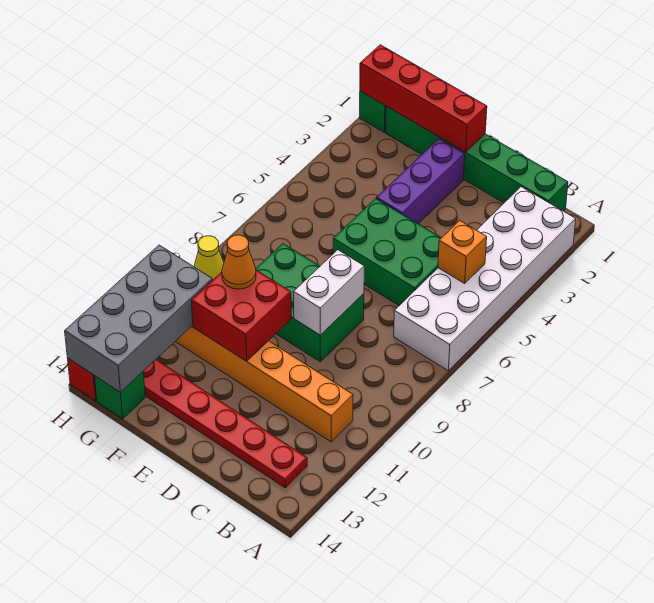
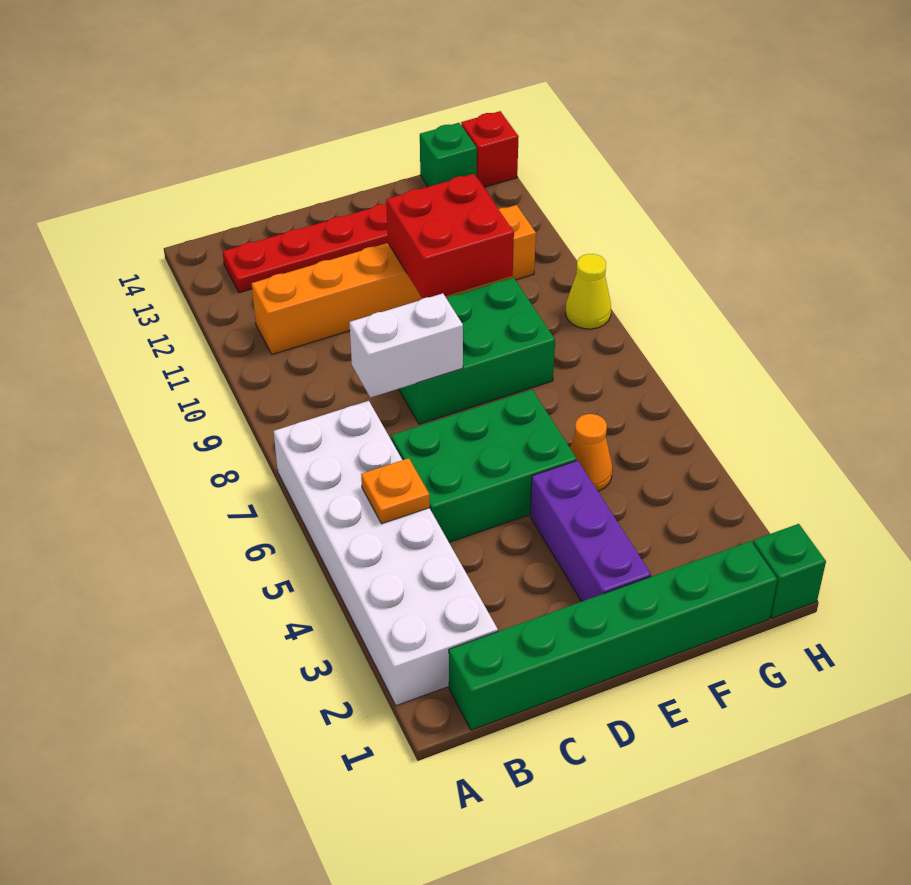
orange 1x1 brick [438,221,487,283] -> orange 1x1 plate [361,458,430,524]
white 1x2 brick [294,250,364,335] -> white 1x2 brick turned to [349,293,463,398]
red 1x4 brick [360,45,487,152] -> none
orange 1x1 cone [222,235,256,289] -> orange 1x1 cone moved to [570,414,612,491]
grey 2x4 brick [65,245,212,393] -> none

